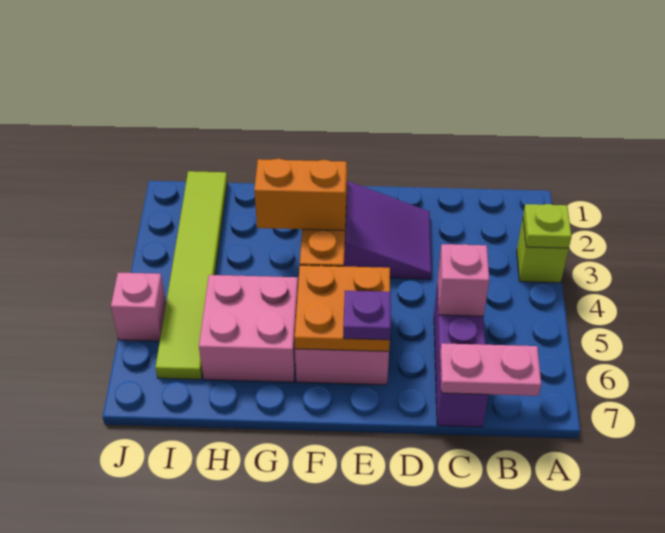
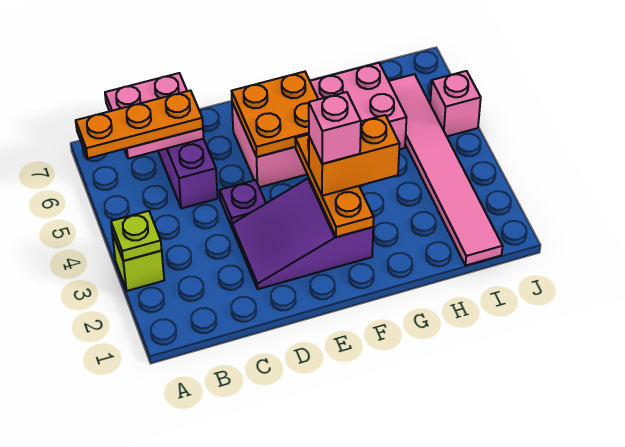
none -> orange 1x3 plate [76,91,203,158]
pink 1x2 plate [440,343,541,396] -> pink 2x2 plate [105,73,204,159]
pink 1x1 brick [438,244,489,316] -> pink 1x1 brick moved to [309,92,361,164]
purple 1x1 plate [343,291,391,340] -> purple 1x1 plate moved to [220,180,266,227]
lime 1x6 tile [155,171,227,379] -> pink 1x6 tile [389,74,503,266]

